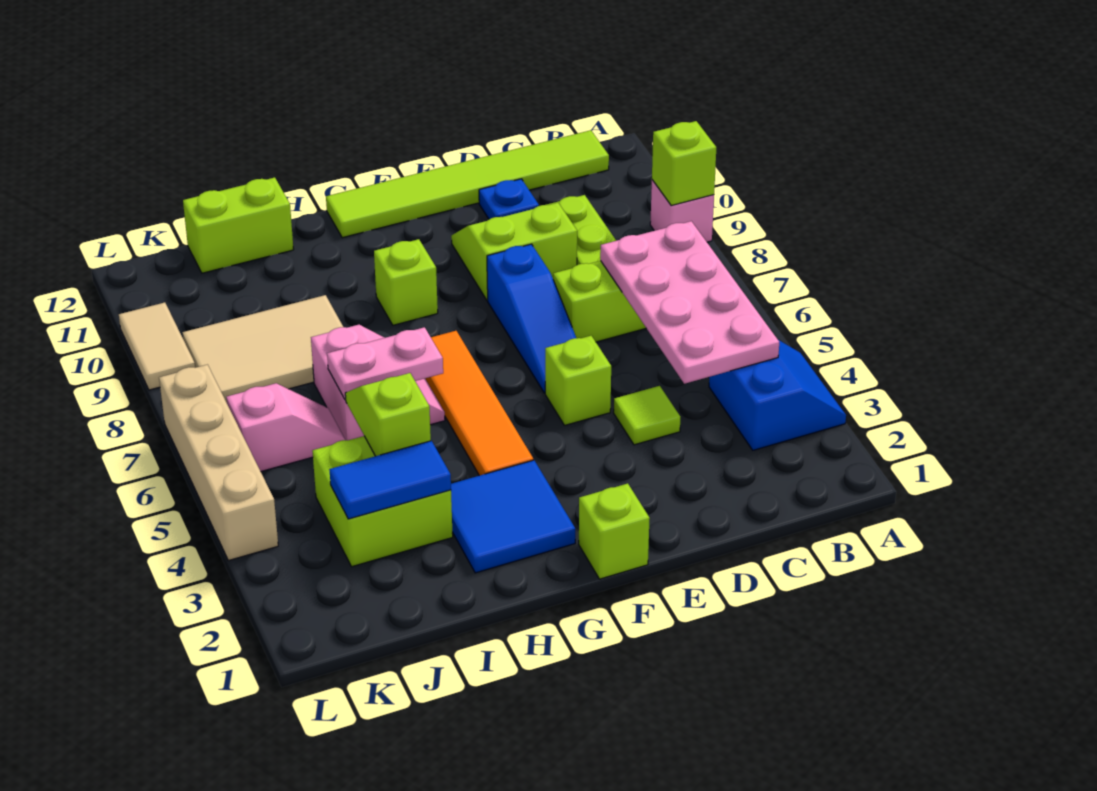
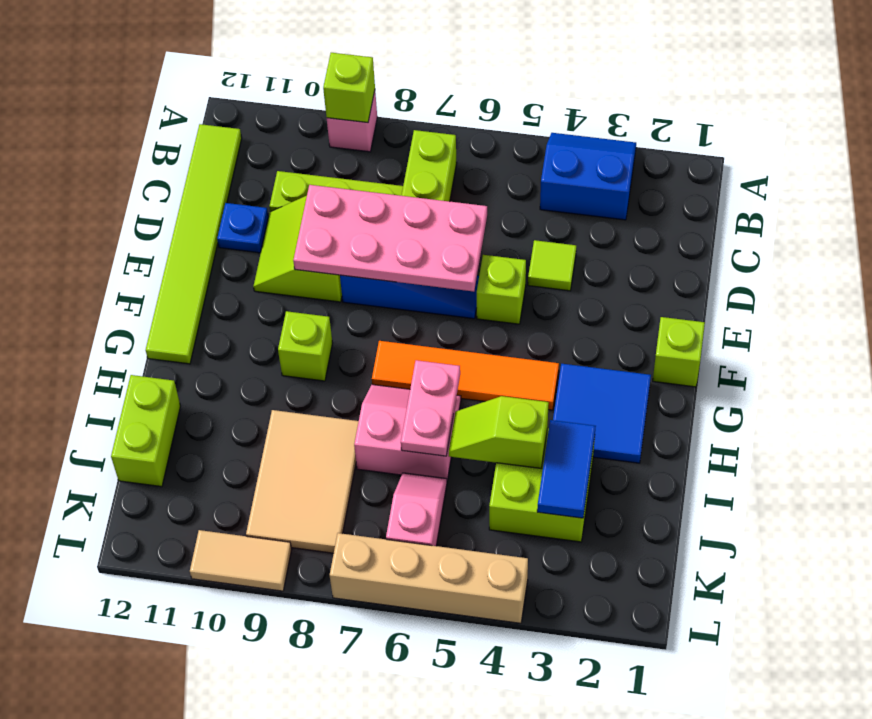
pink 2x4 plate [600,221,779,384] -> pink 2x4 plate moved to [293,185,487,292]

